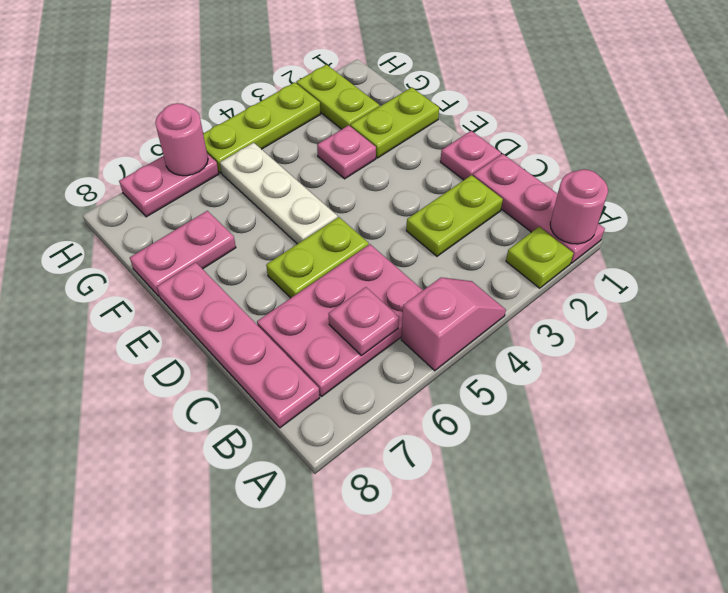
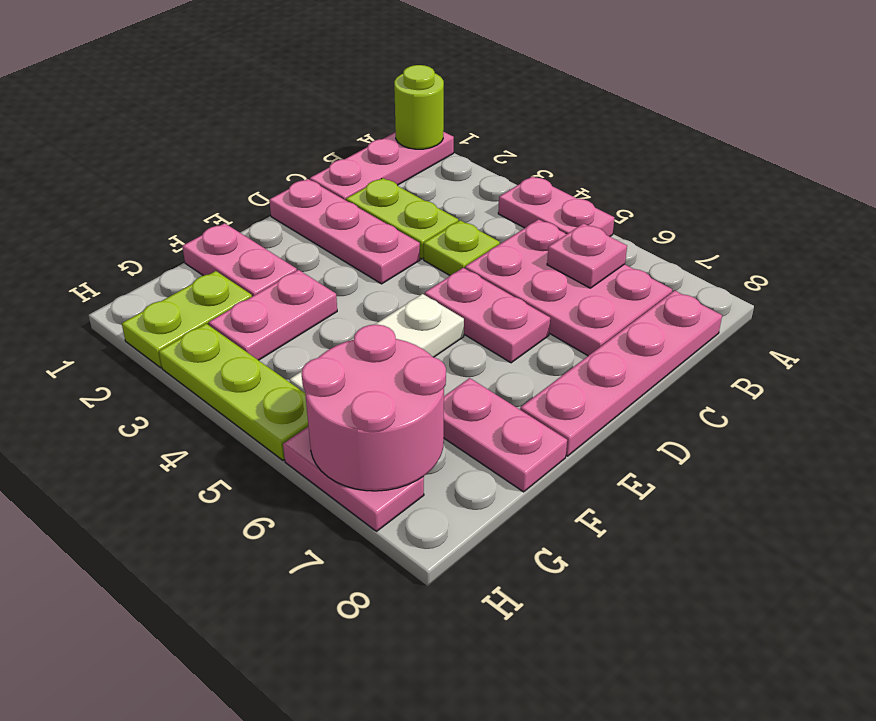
pink 1x1 round brick [550,169,608,244] -> lime 1x1 round brick [394,65,444,149]
lime 1x1 plate [506,227,574,288] -> lime 1x1 plate moved to [424,220,500,275]
pink 1x2 slope [401,277,506,371] -> pink 1x2 plate [498,176,614,236]
pink 1x1 plate [440,131,501,180] -> pink 1x3 plate [269,179,420,284]
lime 1x2 plate [266,217,369,298] -> pink 1x2 plate [425,268,550,363]
lime 1x2 plate [350,87,439,158] -> pink 1x2 plate [182,223,297,296]
pink 1x1 plate [317,125,376,179] -> pink 1x2 plate [209,270,337,360]
pink 1x1 round brick [155,103,208,176] -> pink 2x2 round brick [302,325,446,491]

